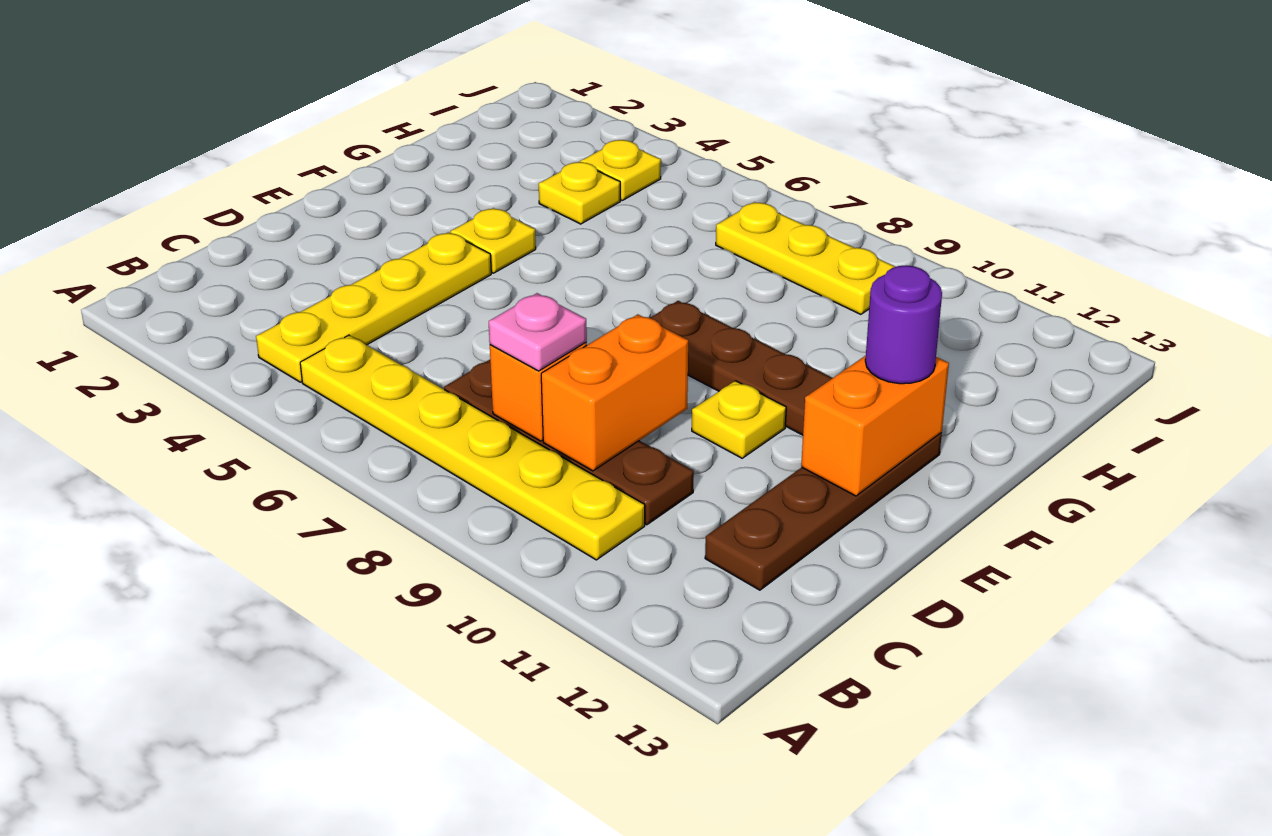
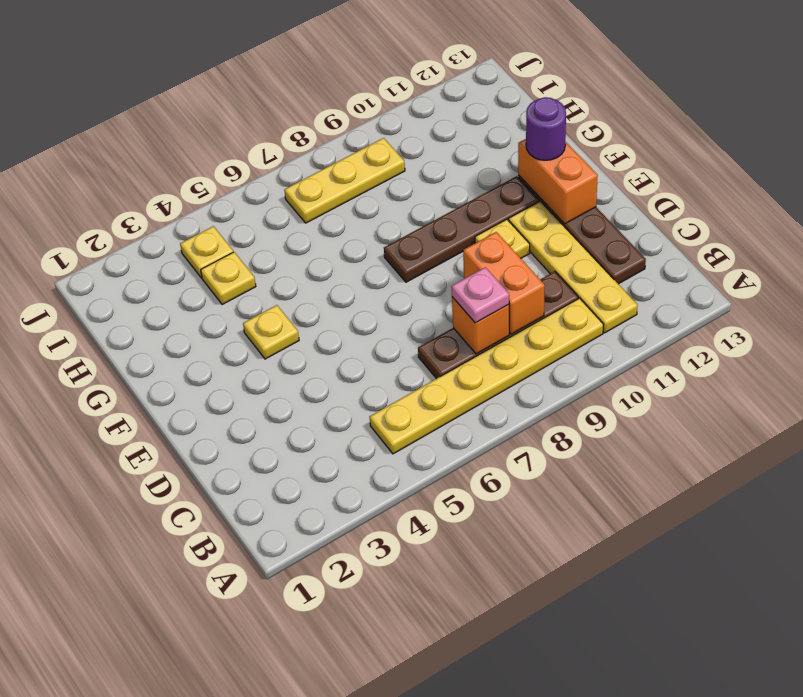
yellow 1x4 plate [256,232,491,382] -> yellow 1x4 plate moved to [509,201,638,333]

